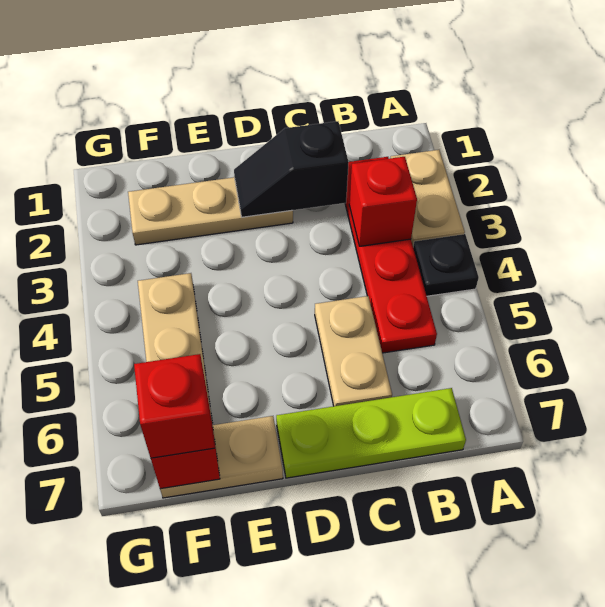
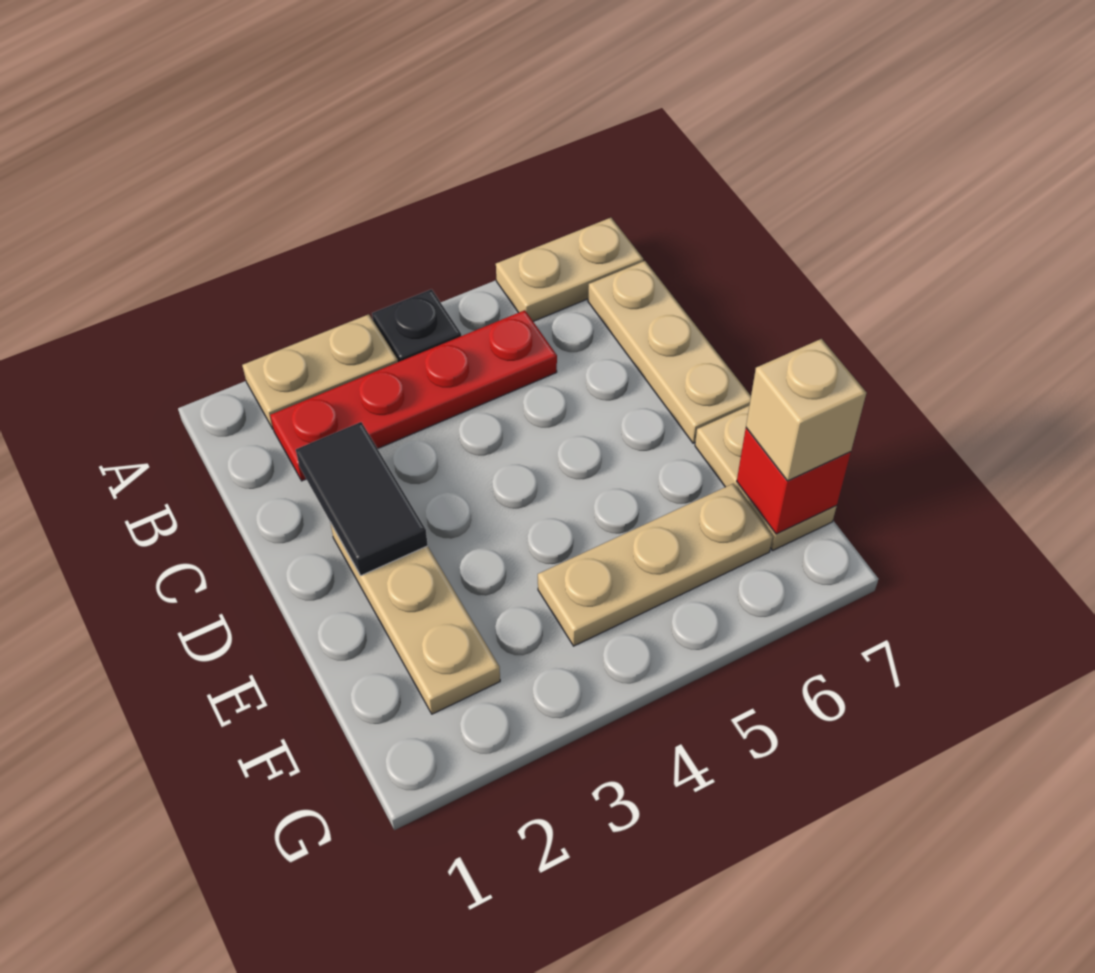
red 1x1 brick [349,157,417,246] -> none
lime 1x3 plate [276,388,466,478] -> tan 1x3 plate [588,261,751,443]
black 1x2 slope [234,121,349,217] -> black 1x2 tile [296,422,428,576]
tan 1x2 plate [315,296,392,406] -> tan 1x2 plate moved to [496,218,643,321]
red 1x1 brick [134,354,215,458] -> tan 1x1 brick [746,339,866,481]

